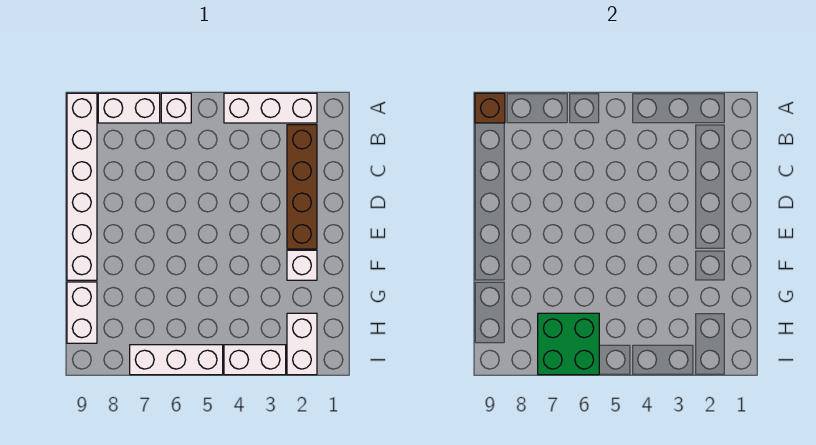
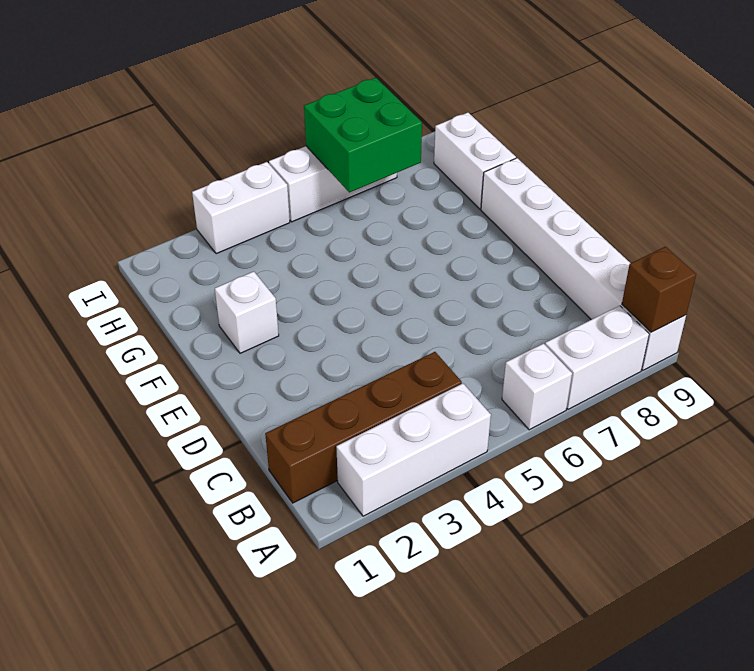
brown 1x4 brick [287,125,317,249] -> brown 1x4 brick turned to [265,352,462,503]
white 1x2 brick [287,313,317,375] -> none

